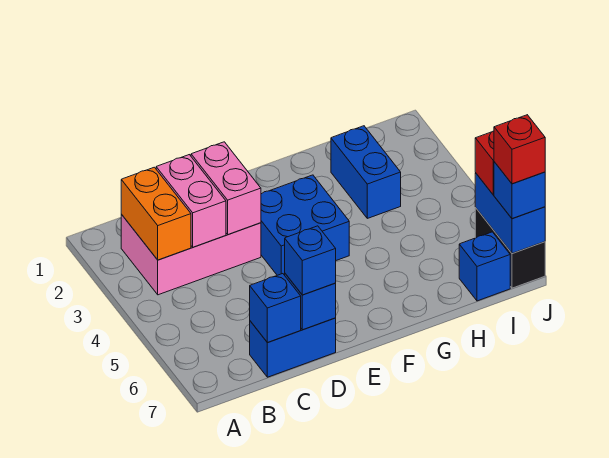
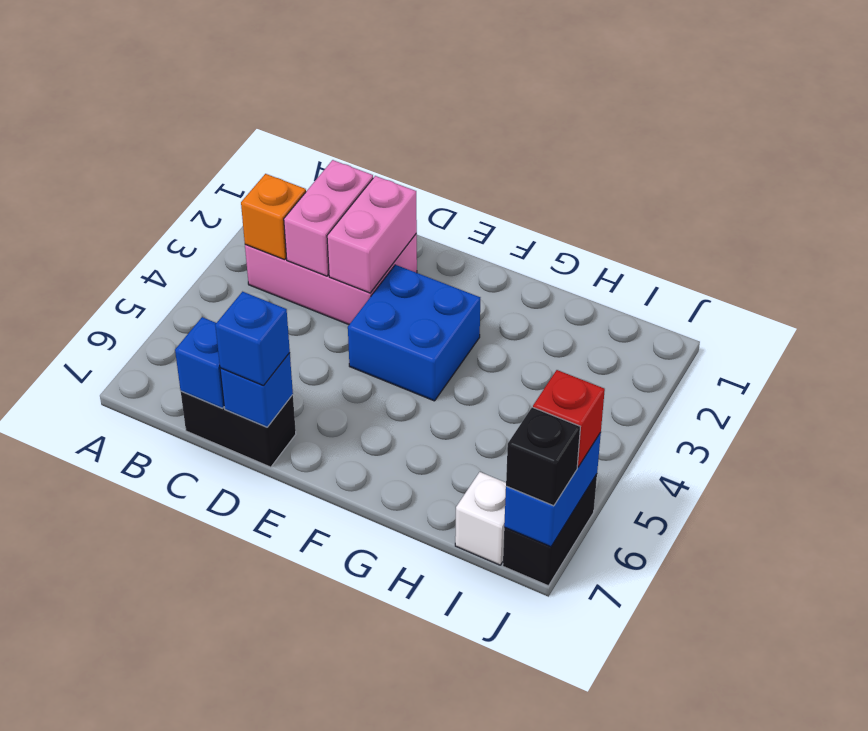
orange 1x2 brick [121,167,191,260] -> orange 1x1 brick [241,174,306,260]
blue 1x2 brick [250,318,336,377] -> black 1x2 brick [181,391,296,467]
blue 1x2 brick [331,126,401,218] -> none
blue 1x1 brick [459,232,510,301] -> white 1x1 brick [455,472,506,565]
blue 1x1 brick [494,162,545,219] -> black 1x1 brick [506,407,580,506]
red 1x1 brick [494,115,545,184] -> none

